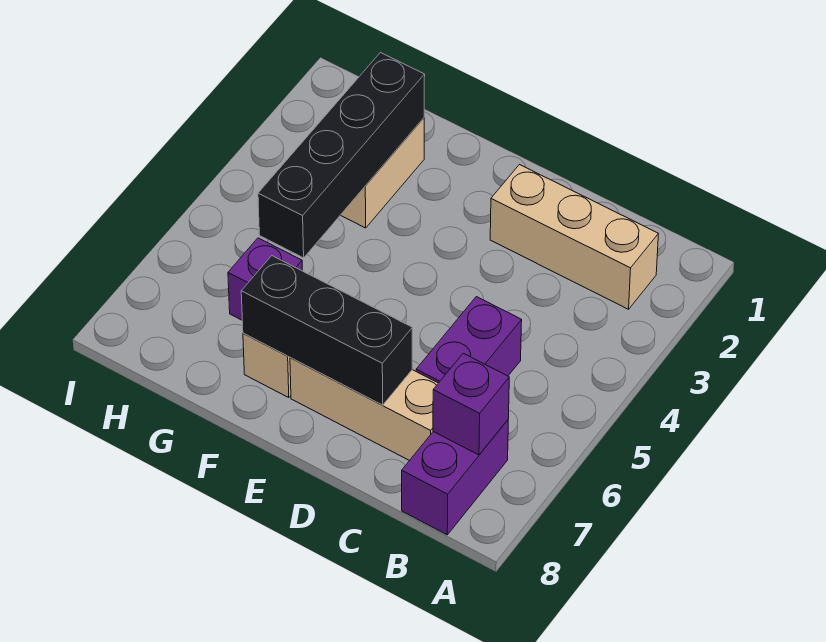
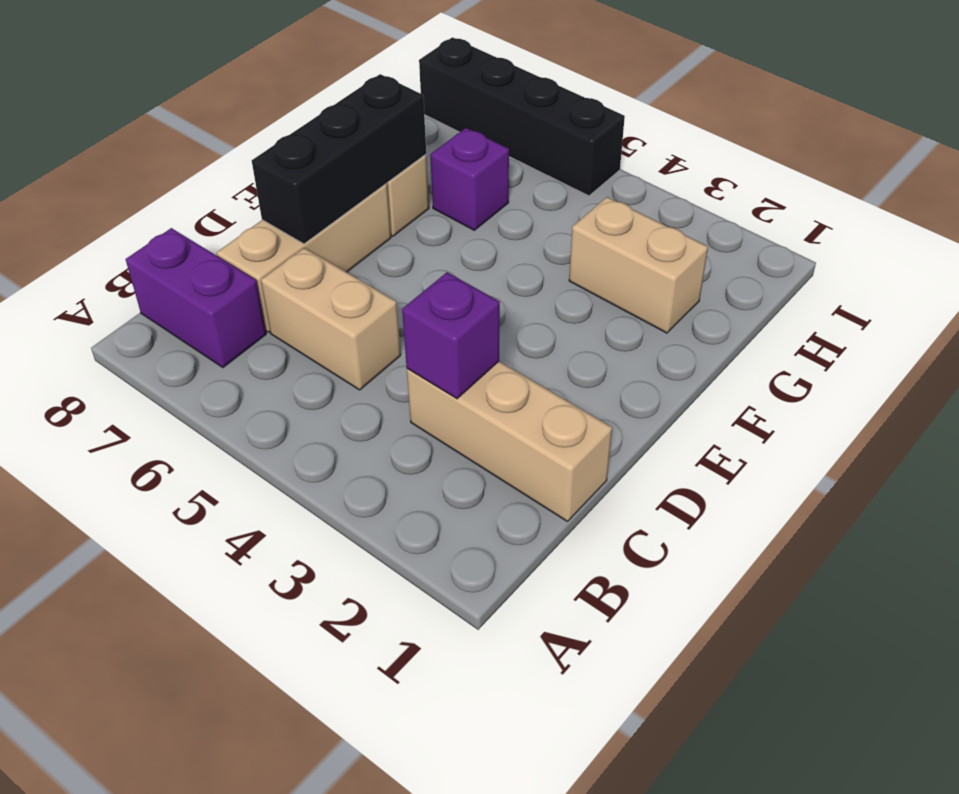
tan 1x3 brick [490,165,658,309] -> tan 1x3 brick turned to [407,361,612,522]
purple 1x1 brick [433,353,509,455] -> purple 1x1 brick moved to [402,272,500,399]
purple 1x2 brick [416,297,522,383] -> tan 1x2 brick [261,248,401,390]
black 1x4 brick [258,53,425,258] -> black 1x4 brick moved to [419,37,625,196]

